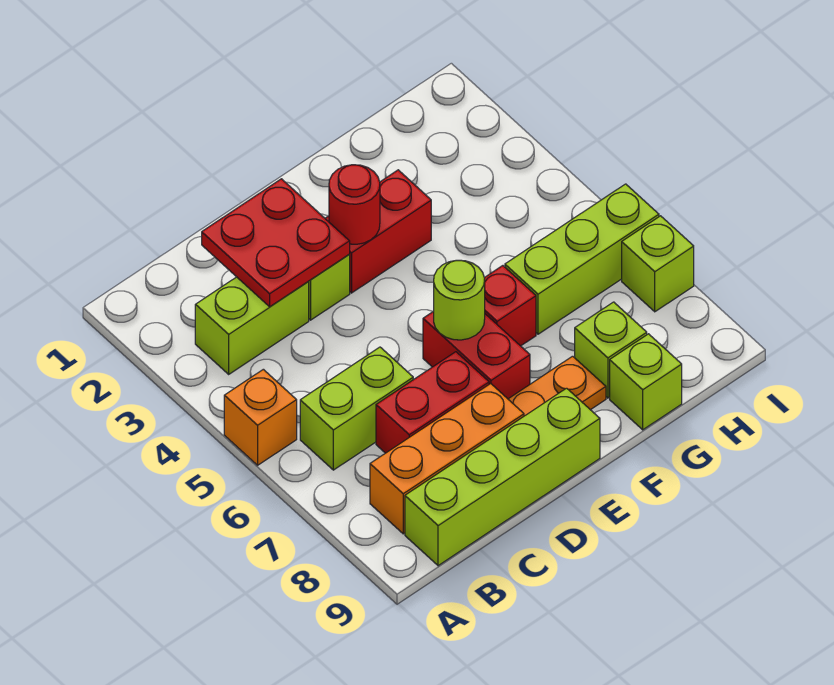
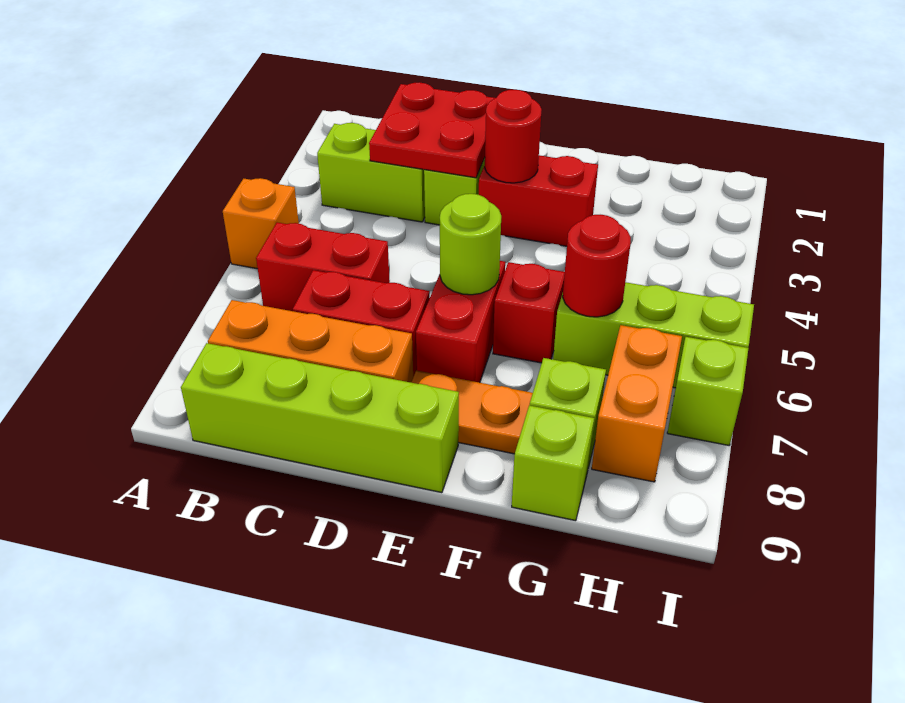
lime 1x2 brick [300,347,413,470] -> red 1x2 brick [256,222,390,311]
none -> red 1x1 round brick [563,215,631,317]
none -> orange 1x2 brick [592,325,682,482]

